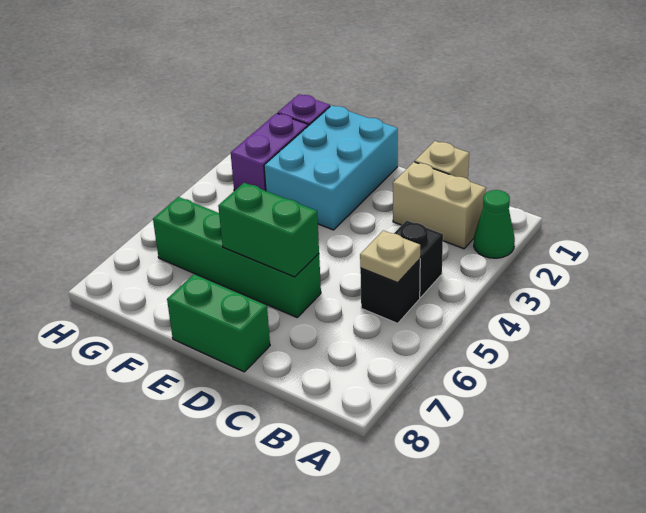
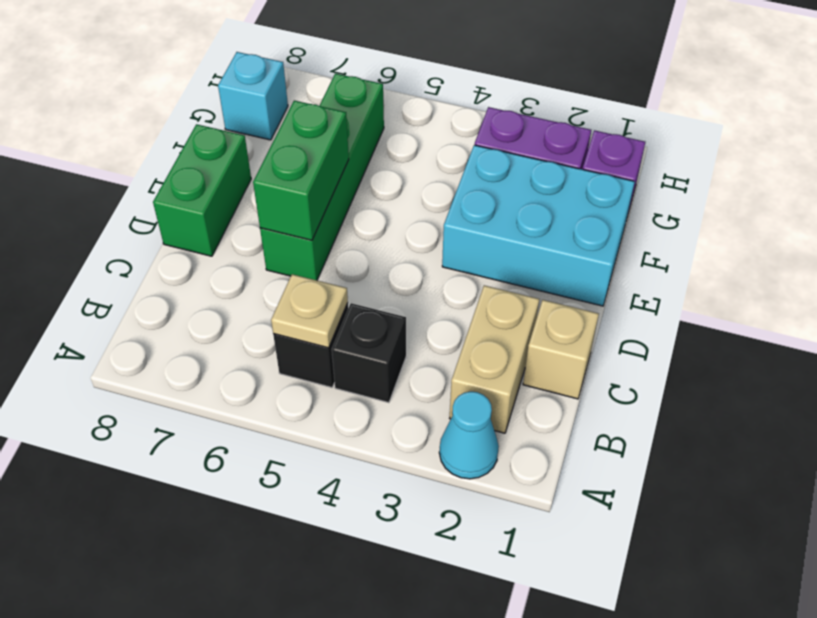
green 1x1 cone [474,190,515,258] -> cyan 1x1 cone [439,392,499,479]
none -> cyan 1x1 brick [218,52,288,140]

